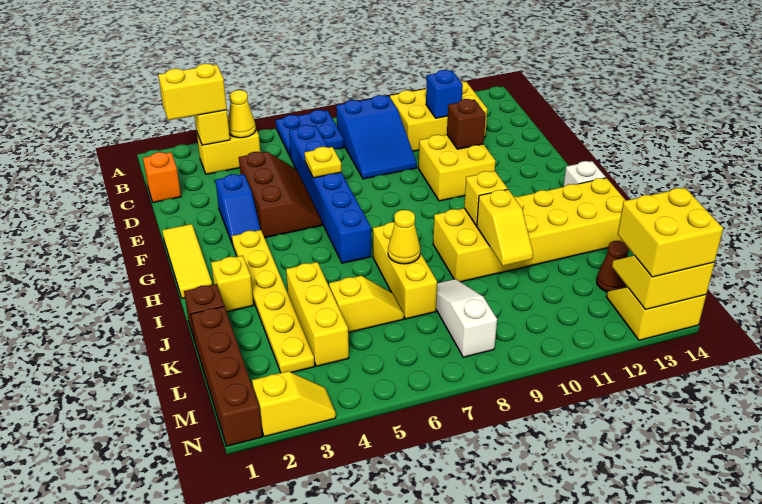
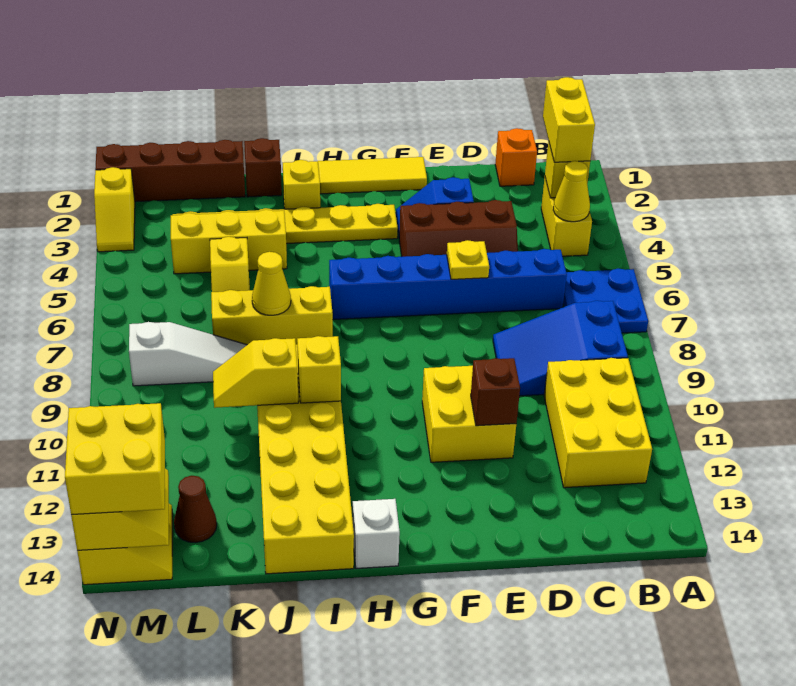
blue 1x1 brick [426,70,463,118] -> none

